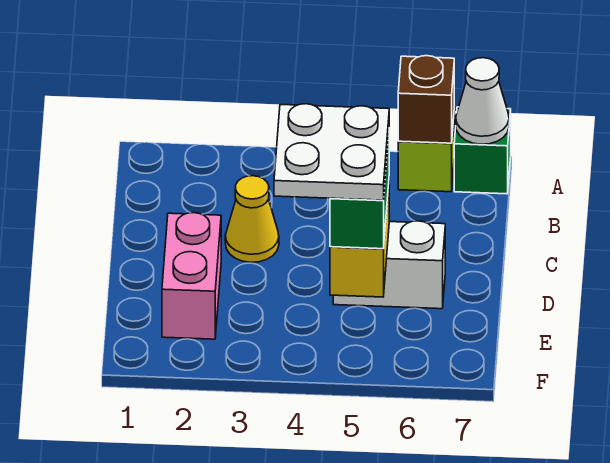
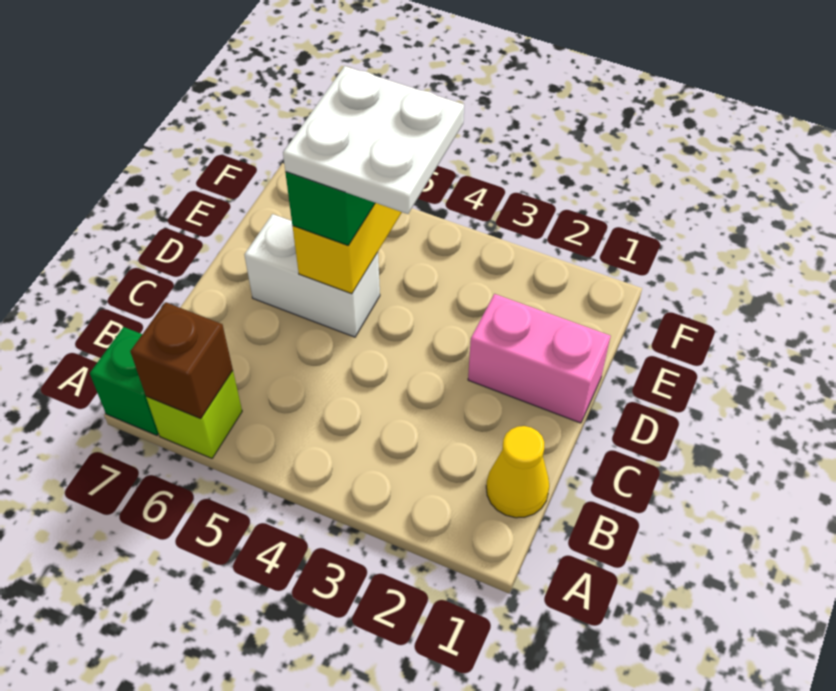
white 1x1 cone [456,58,509,144] -> none
yellow 1x1 cone [225,176,279,262] -> yellow 1x1 cone moved to [486,426,549,518]
pink 1x2 brick [162,213,221,339] -> pink 1x2 brick turned to [468,294,611,423]

